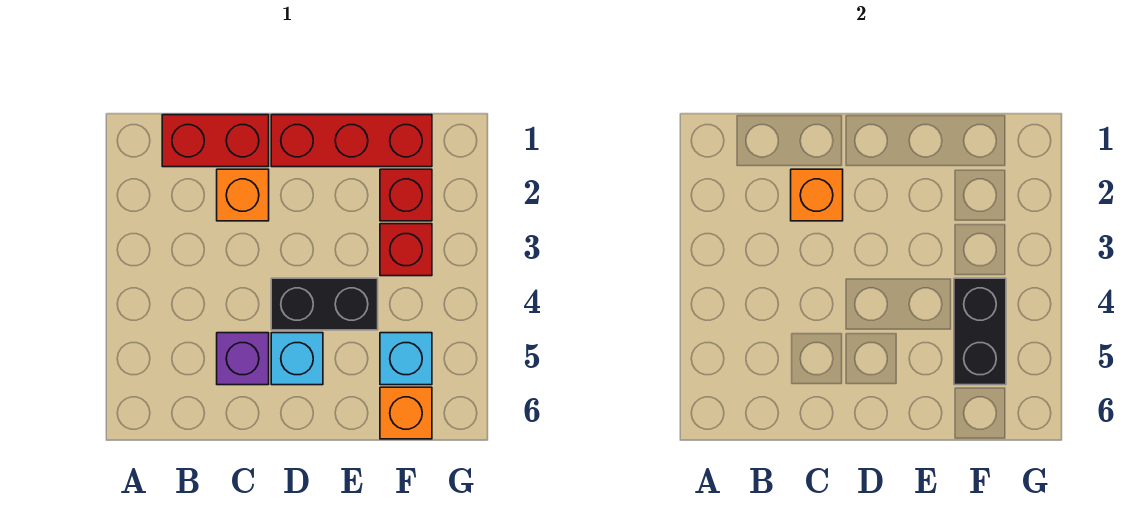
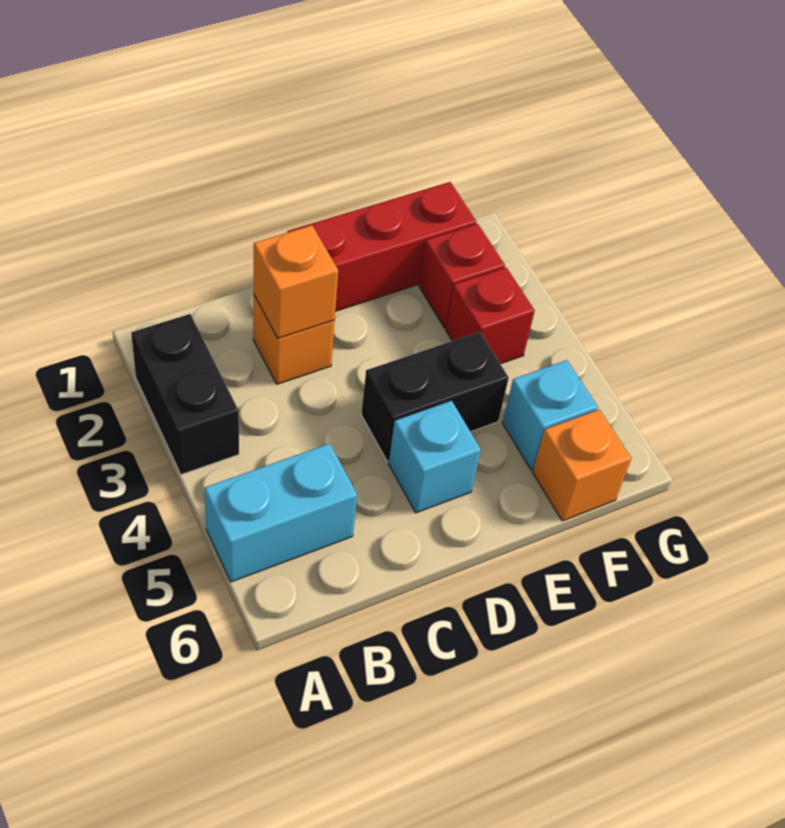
none -> cyan 1x2 brick [204,444,357,582]
red 1x2 brick [162,115,269,167] -> none
purple 1x1 brick [217,333,269,385] -> none
black 1x2 brick [954,278,1006,385] -> black 1x2 brick moved to [131,314,239,475]

